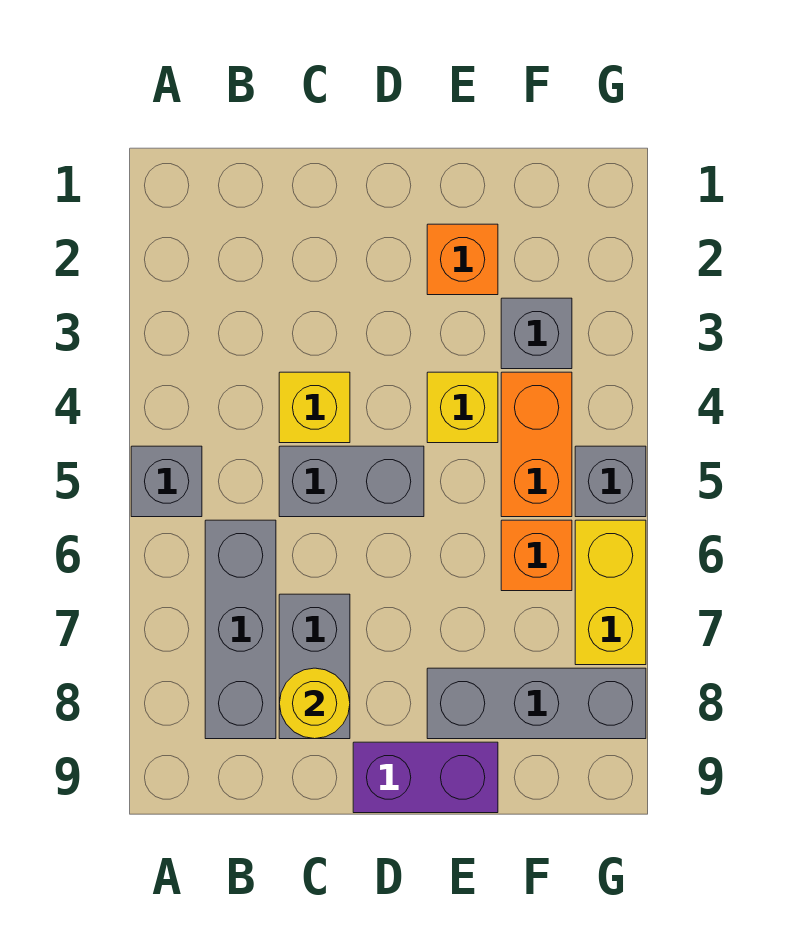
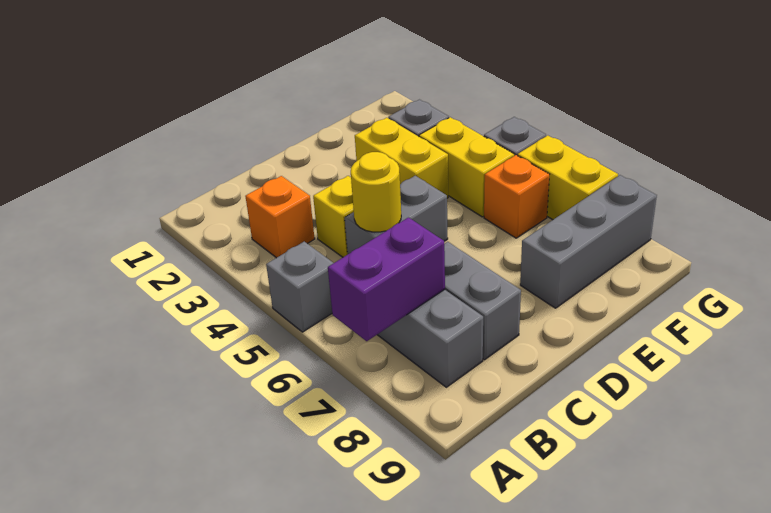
yellow 1x1 round brick [279,668,350,739] -> yellow 1x1 round brick moved to [351,152,401,232]
purple 1x2 brick [353,742,498,813] -> purple 1x2 brick moved to [328,217,445,341]
orange 1x1 brick [427,224,498,295] -> orange 1x1 brick moved to [245,176,315,258]
yellow 1x1 brick [427,372,498,443] -> yellow 1x2 brick [355,118,448,198]
orange 1x2 brick [501,372,572,517] -> yellow 1x2 brick [419,117,514,217]

